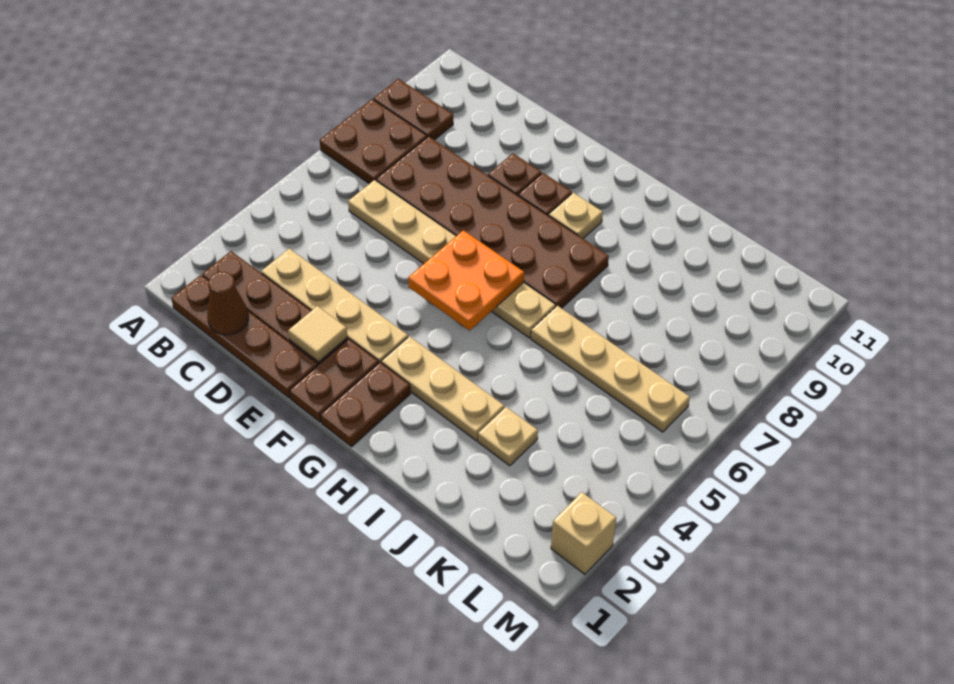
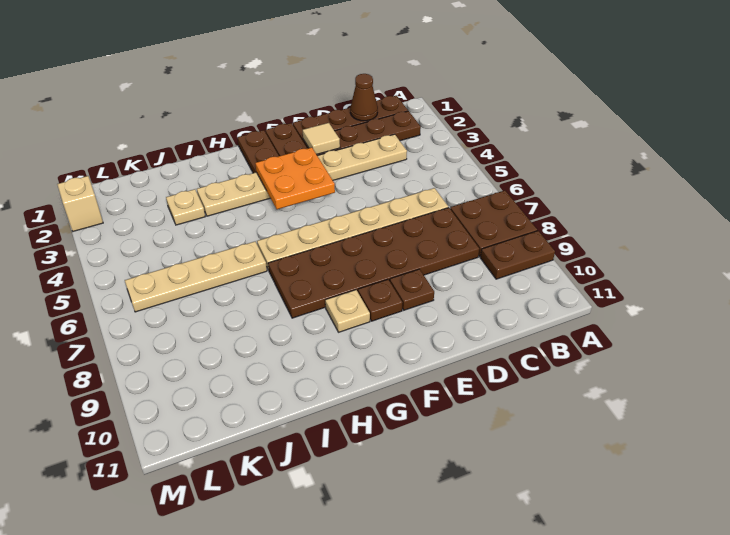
orange 2x2 plate [408,230,524,330] -> orange 2x2 plate moved to [255,147,335,209]

